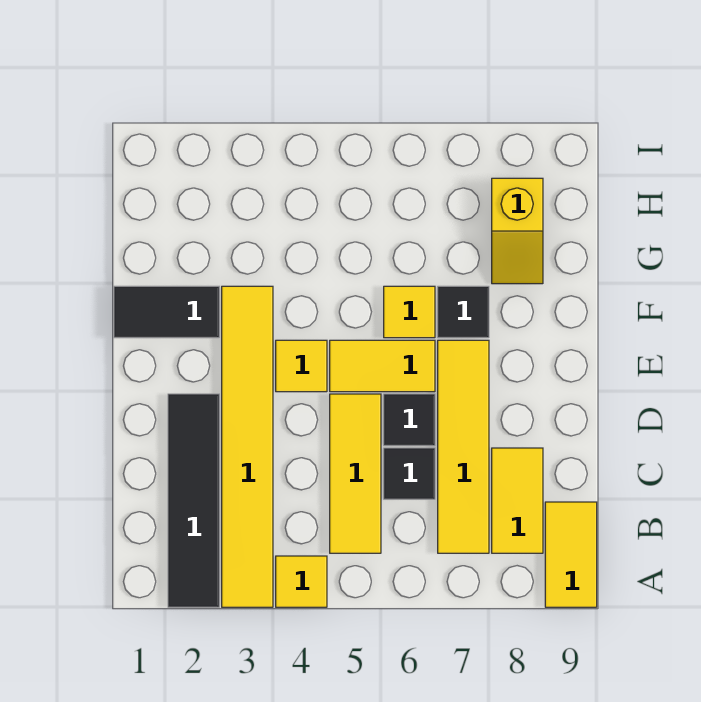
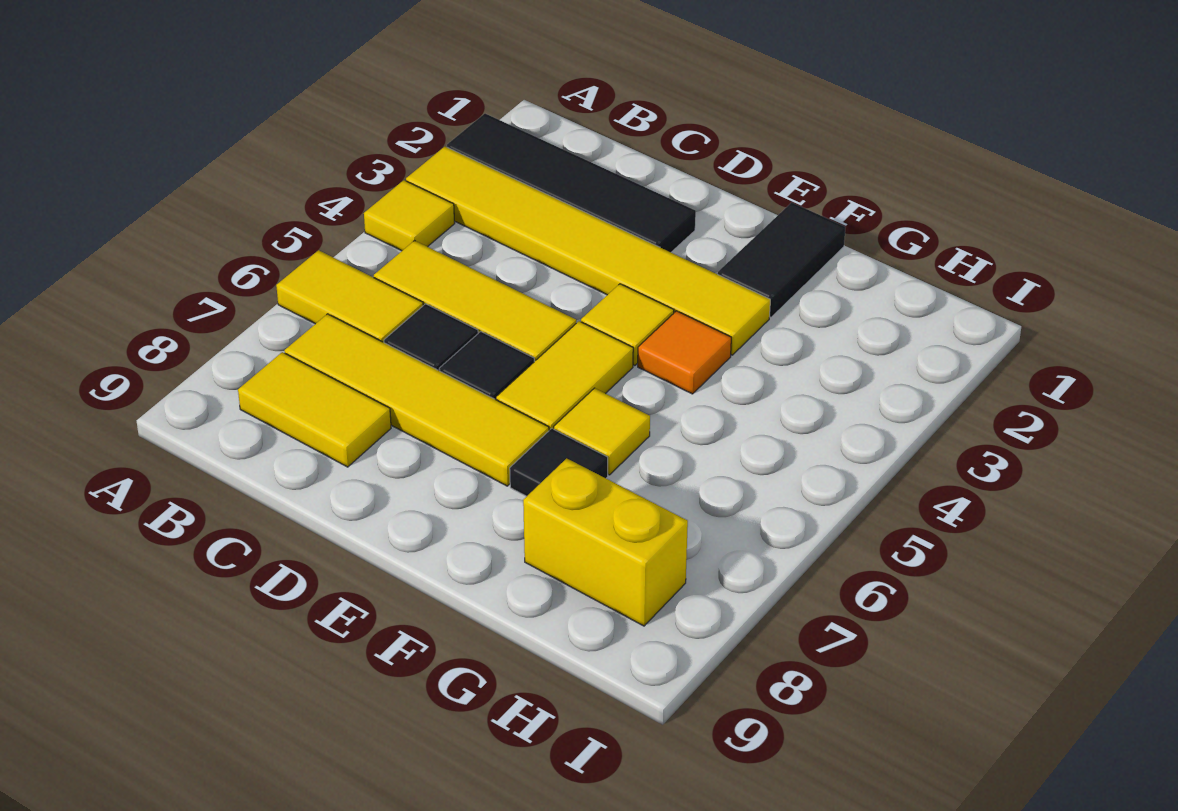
yellow 1x2 tile [545,502,597,607] -> yellow 1x2 tile moved to [276,250,423,342]
none -> orange 1x1 tile [638,311,731,394]
yellow 1x2 slope [492,178,543,284] -> yellow 1x2 brick [523,458,688,626]

